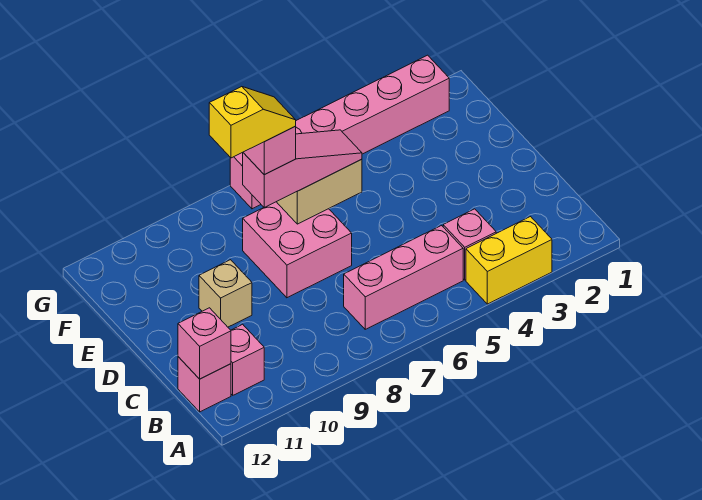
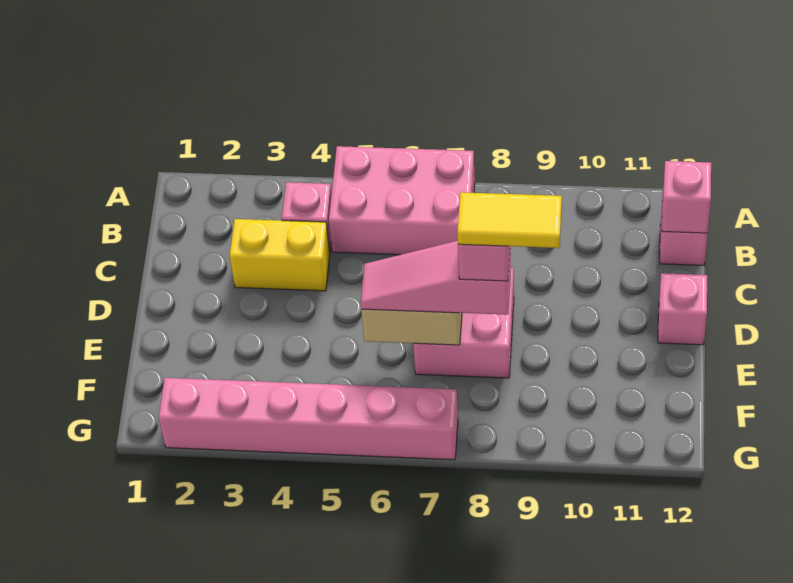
yellow 1x2 brick [466,217,552,304] -> yellow 1x2 brick moved to [230,219,330,291]
pink 1x3 brick [344,226,463,329] -> pink 2x3 brick [329,146,475,255]
pink 1x1 brick [231,324,264,395] -> pink 1x1 brick moved to [658,273,707,345]
tan 1x1 brick [199,260,252,327] -> none
yellow 1x2 slope [209,87,296,158] -> yellow 1x2 tile [457,192,562,248]

